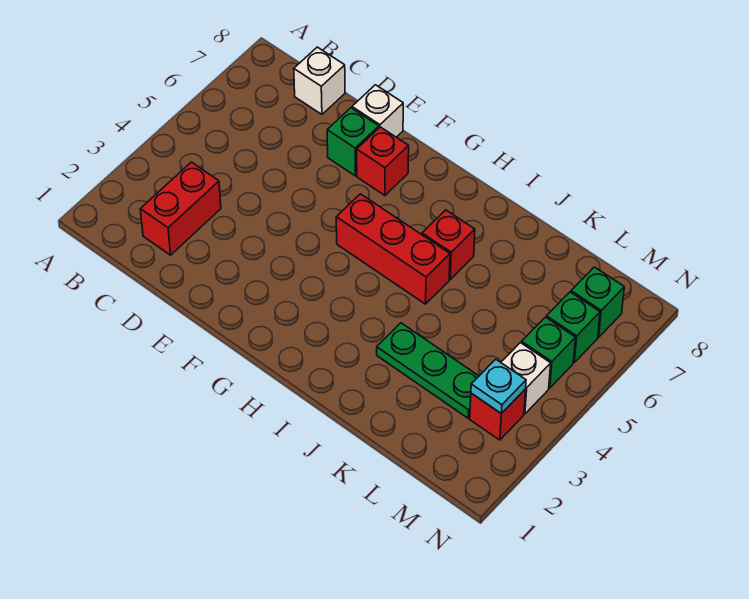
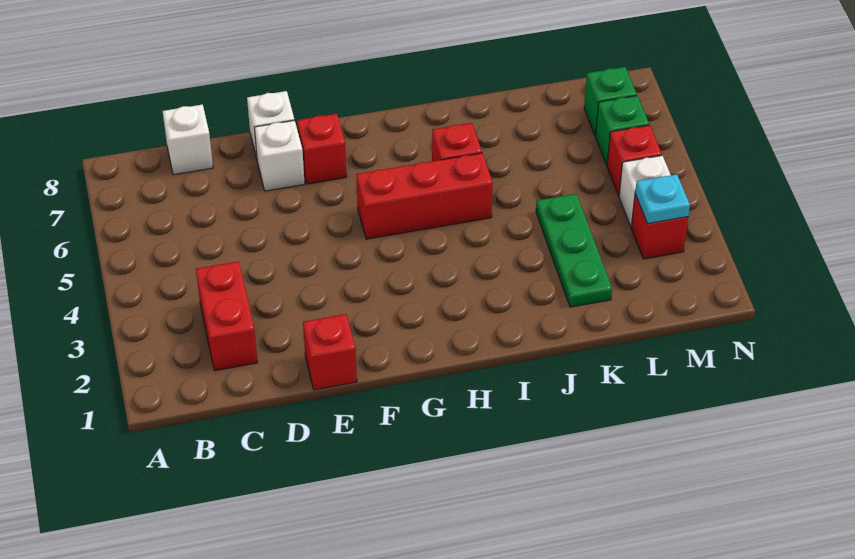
none -> red 1x1 brick [303,314,357,390]
green 1x1 brick [327,108,379,176] -> white 1x1 brick [254,120,305,191]
green 1x3 plate [377,323,479,418] -> green 1x3 plate turned to [536,194,612,307]
green 1x1 brick [522,317,576,388] -> red 1x1 brick [607,125,662,196]

